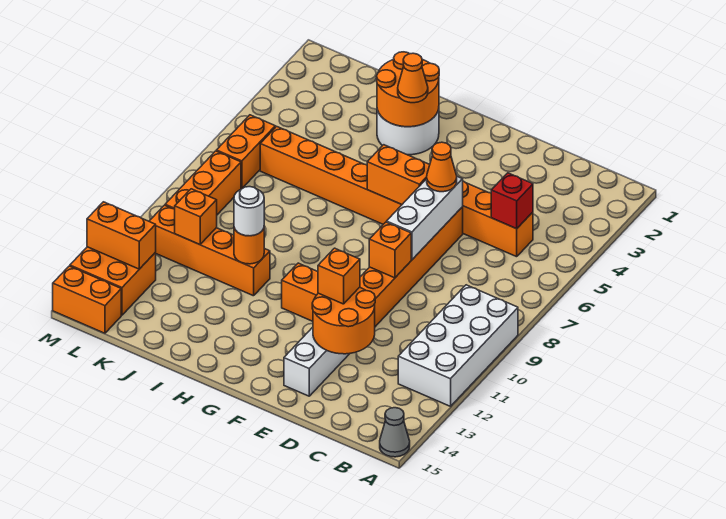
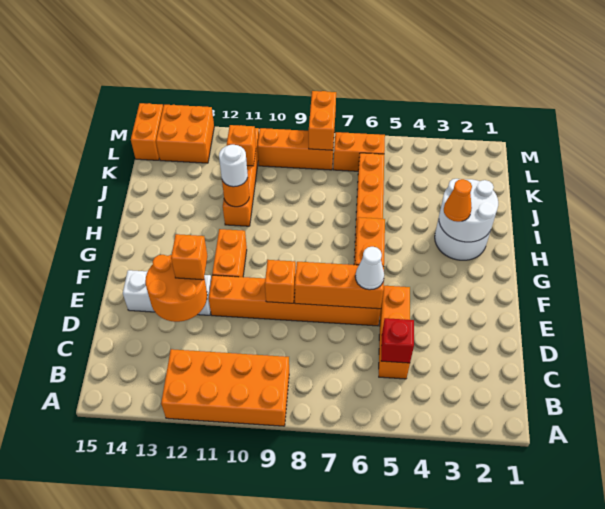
white 2x4 brick [398,285,518,406] -> orange 2x4 brick [161,349,289,426]
grey 1x1 cone [380,408,410,457] -> none
white 1x3 brick [387,177,463,260] -> orange 1x3 brick [295,262,384,309]
orange 1x1 cone [427,142,457,192] -> white 1x1 cone [355,247,384,290]
orange 2x2 round brick [377,52,439,127] -> white 2x2 round brick [439,179,498,242]
orange 1x2 brick [87,202,156,269] -> orange 1x2 brick moved to [309,91,336,150]

